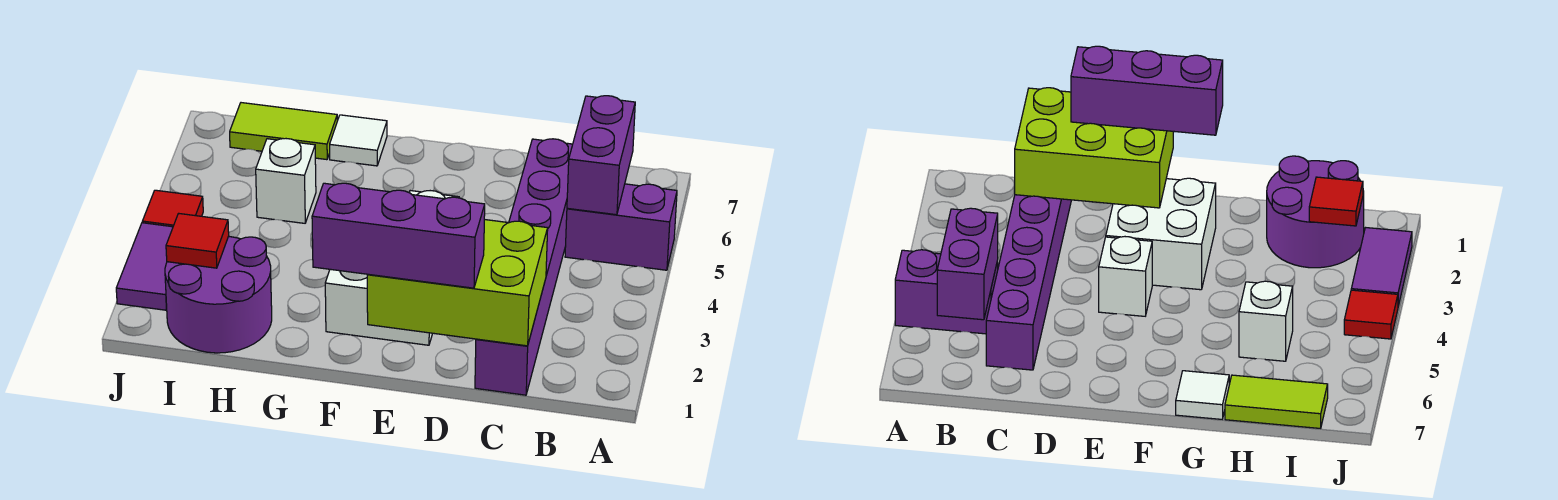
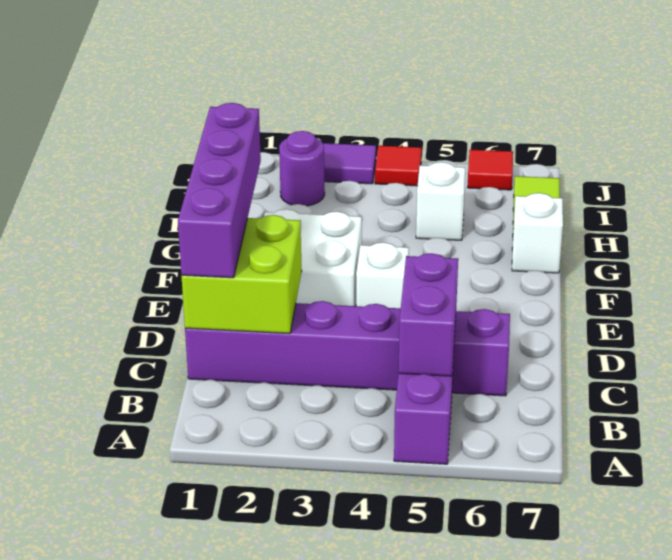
purple 1x2 brick [567,96,635,215] -> purple 1x2 brick turned to [398,253,458,376]
lime 2x3 brick [367,219,548,346] -> lime 2x2 brick [181,215,302,334]
purple 1x3 brick [312,183,485,288] -> purple 1x4 brick [178,103,261,278]
white 1x1 tile [330,115,387,166] -> white 1x1 brick [512,193,563,273]
purple 2x2 round brick [165,236,272,353] -> purple 1x1 round brick [279,131,325,206]
red 1x1 tile [166,213,229,268] -> red 1x1 tile moved to [467,150,513,190]

